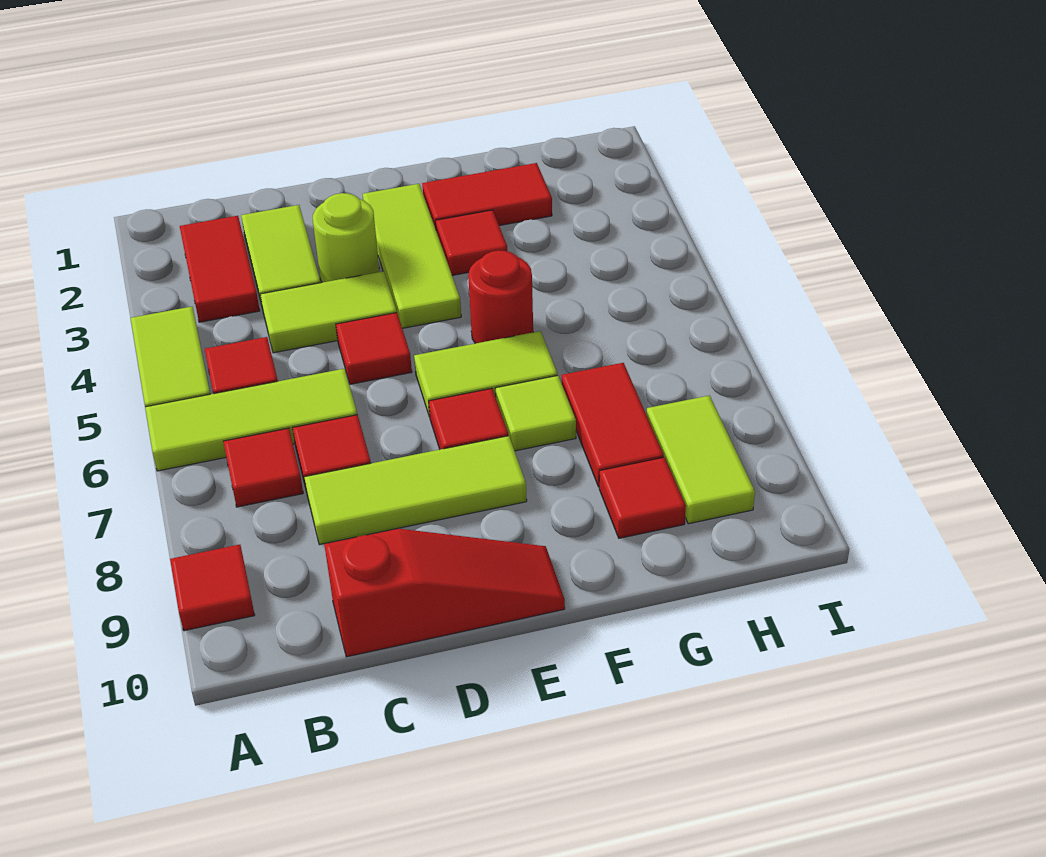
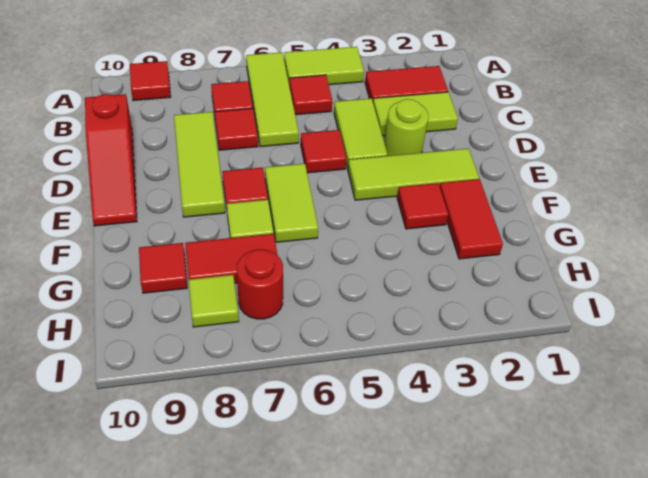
red 1x1 round brick [468,250,533,343] -> red 1x1 round brick moved to [237,249,283,319]
lime 1x2 tile [647,396,755,524] -> lime 1x1 tile [189,275,239,327]

